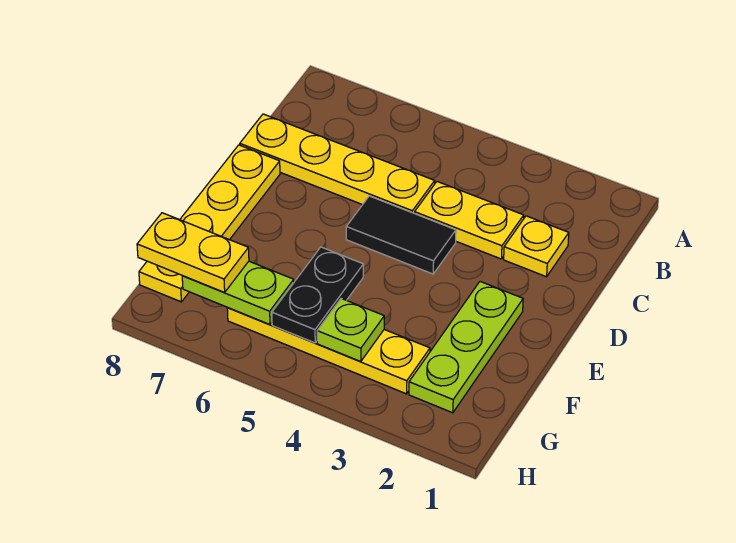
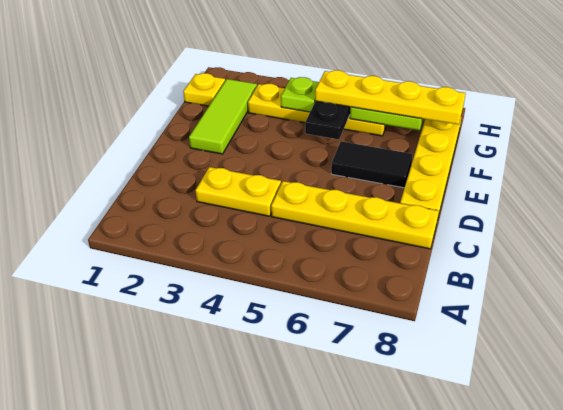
yellow 1x1 plate [504,216,569,277] -> yellow 1x1 plate moved to [183,73,225,106]
black 1x2 tile [346,196,456,274] -> black 1x2 tile moved to [331,141,413,188]
lime 1x3 plate [409,282,523,413] -> lime 1x3 tile [189,79,257,154]
yellow 1x2 plate [137,213,249,292] -> yellow 1x4 plate [315,70,466,125]

